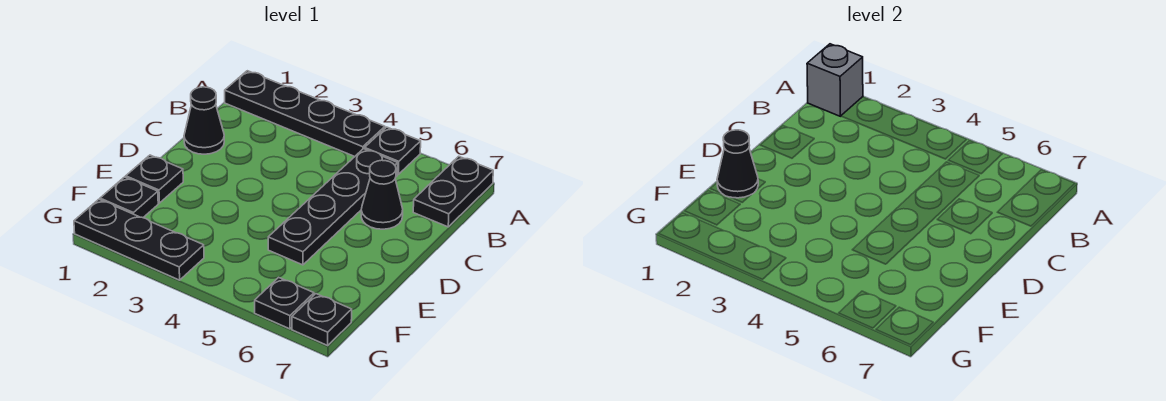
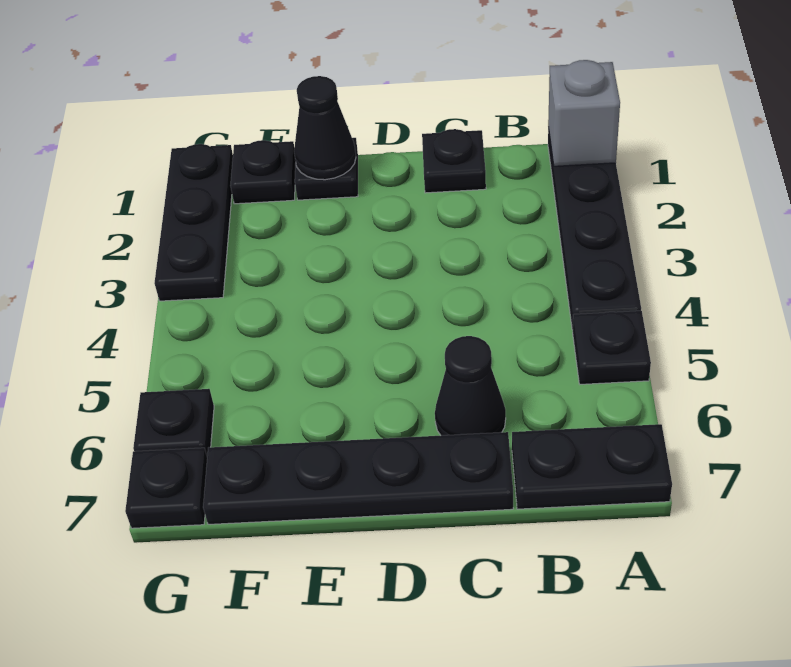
black 1x4 plate [268,149,398,265] -> black 1x4 plate moved to [203,432,513,524]
black 1x1 cone [184,87,224,154] -> black 1x1 plate [422,129,486,193]

